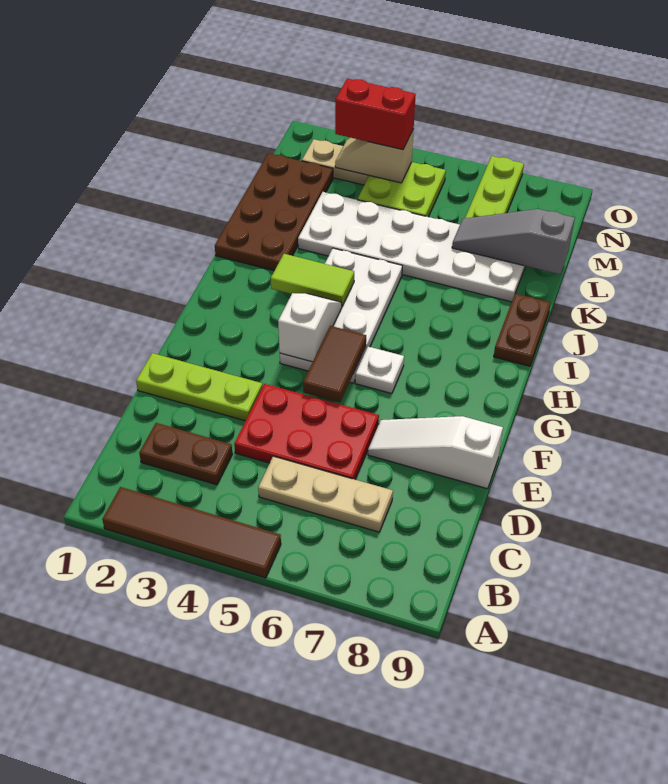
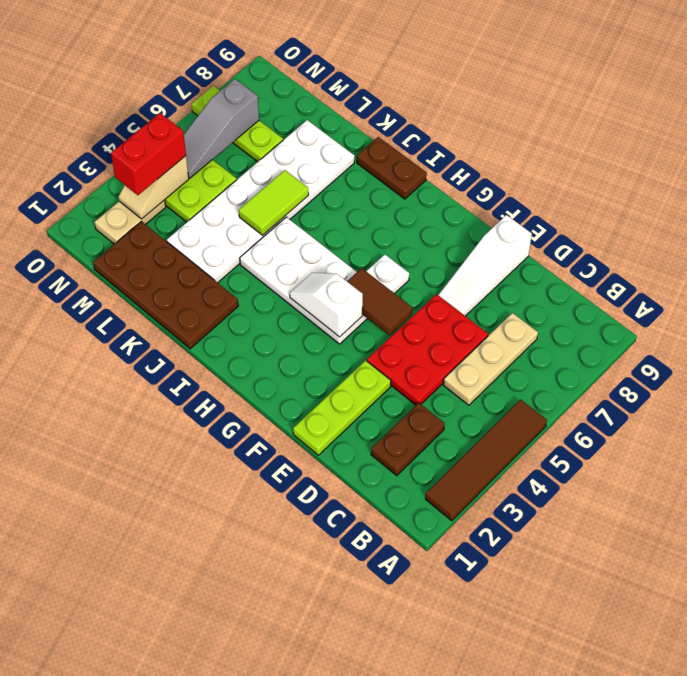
lime 1x2 tile [271,254,354,306] -> lime 1x2 tile moved to [239,170,309,236]
grey 1x3 slope [452,209,575,274] -> grey 1x3 slope moved to [184,79,259,178]

